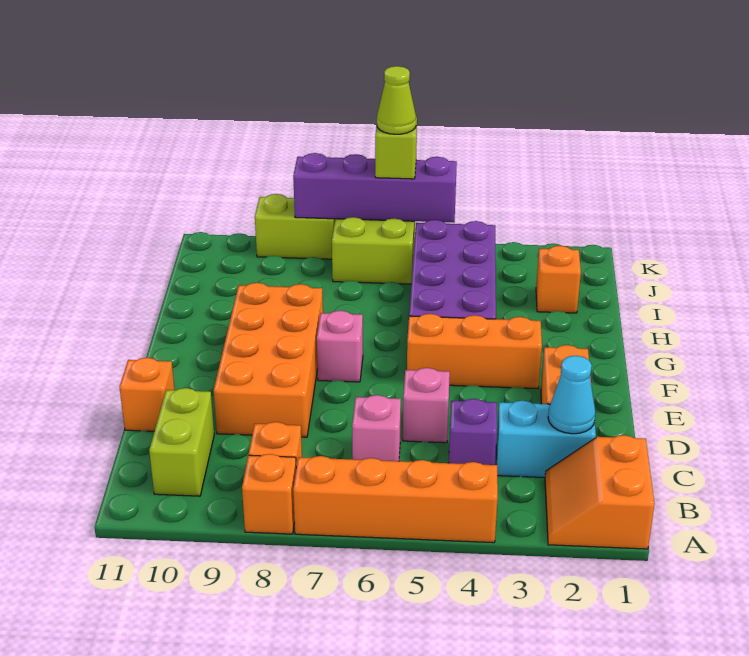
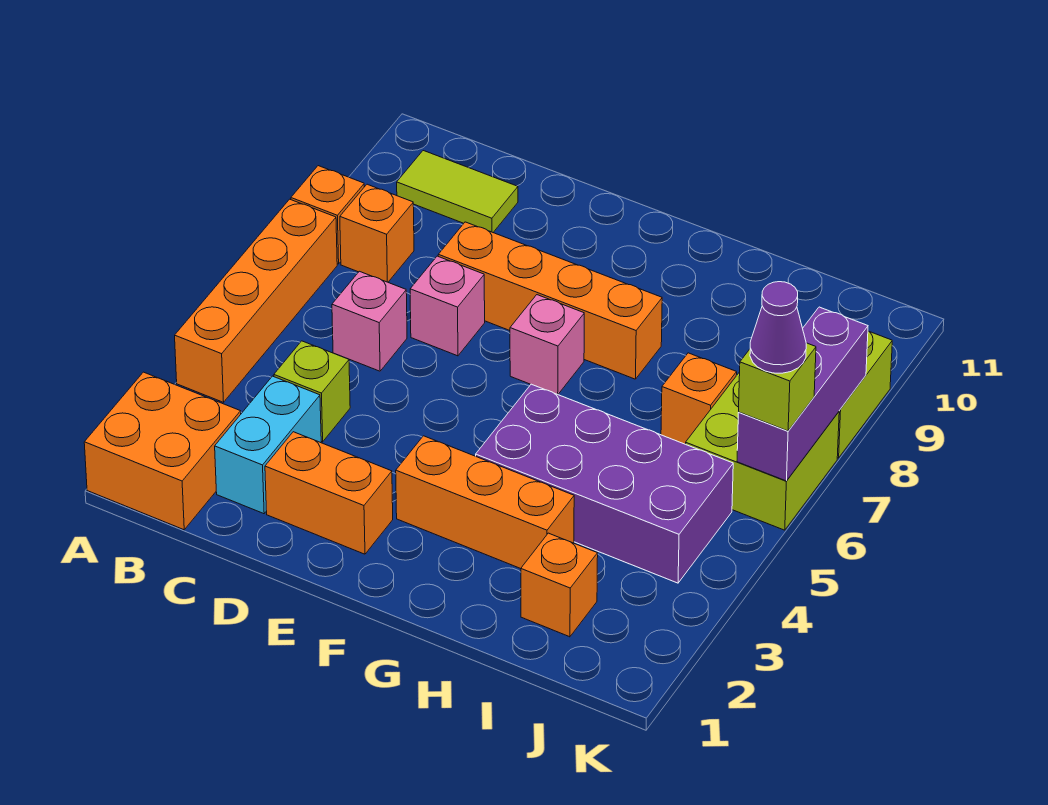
orange 2x2 slope [545,435,655,549] -> orange 2x2 brick [84,372,241,530]
lime 1x2 brick [149,388,214,496] -> lime 1x2 tile [397,151,518,232]
cyan 1x1 cone [548,356,595,434] -> none
purple 1x1 brick [449,399,497,465] -> lime 1x1 brick [274,341,350,442]
pink 1x1 brick [403,368,450,443] -> pink 1x1 brick moved to [410,256,485,356]
orange 2x4 brick [213,283,323,437] -> orange 1x4 brick [438,222,662,379]
orange 1x1 brick [119,358,174,431] -> orange 1x1 brick moved to [661,353,737,444]
orange 1x3 brick [407,314,542,389] -> orange 1x3 brick turned to [396,436,574,569]
purple 1x4 brick [293,153,457,222] -> purple 1x3 brick [737,307,868,481]
lime 1x1 cone [377,66,416,134] -> purple 1x1 cone [750,282,806,373]

